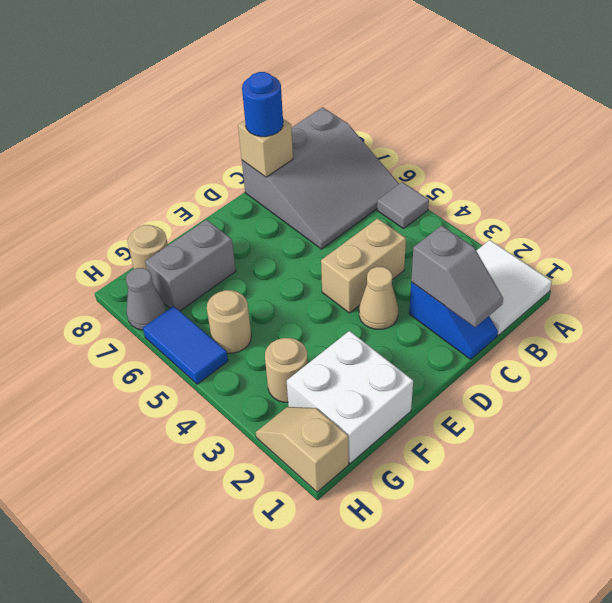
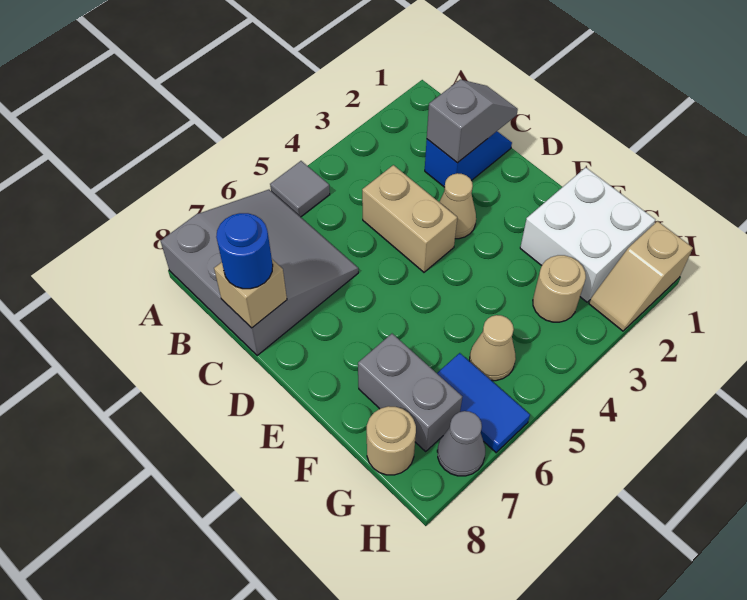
white 2x2 tile [476,240,552,335] -> none
tan 1x1 round brick [207,290,251,353] -> tan 1x1 cone [470,315,516,381]
blue 1x2 tile [143,306,228,384] -> blue 1x2 tile turned to [437,353,530,453]

